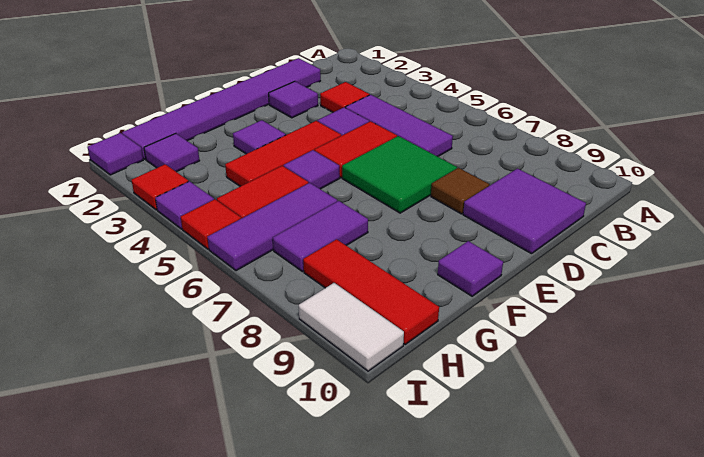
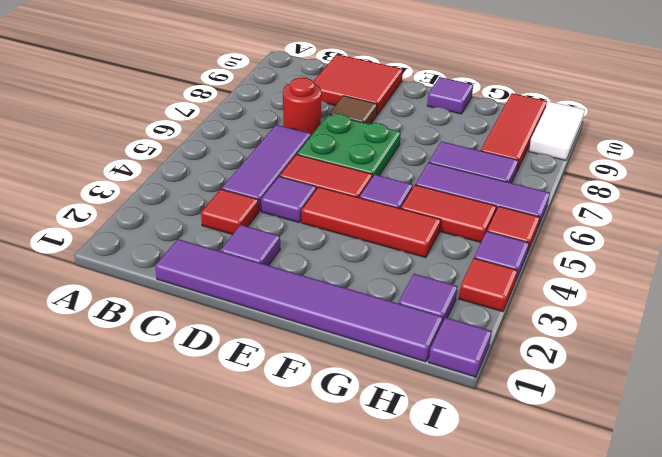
none -> red 1x1 round brick [283,78,321,135]
purple 2x2 tile [463,169,586,254] -> red 2x2 tile [313,54,403,115]
green 2x2 tile [342,136,457,213] -> green 2x2 plate [297,114,401,177]
purple 1x1 tile [233,120,286,154] -> none

